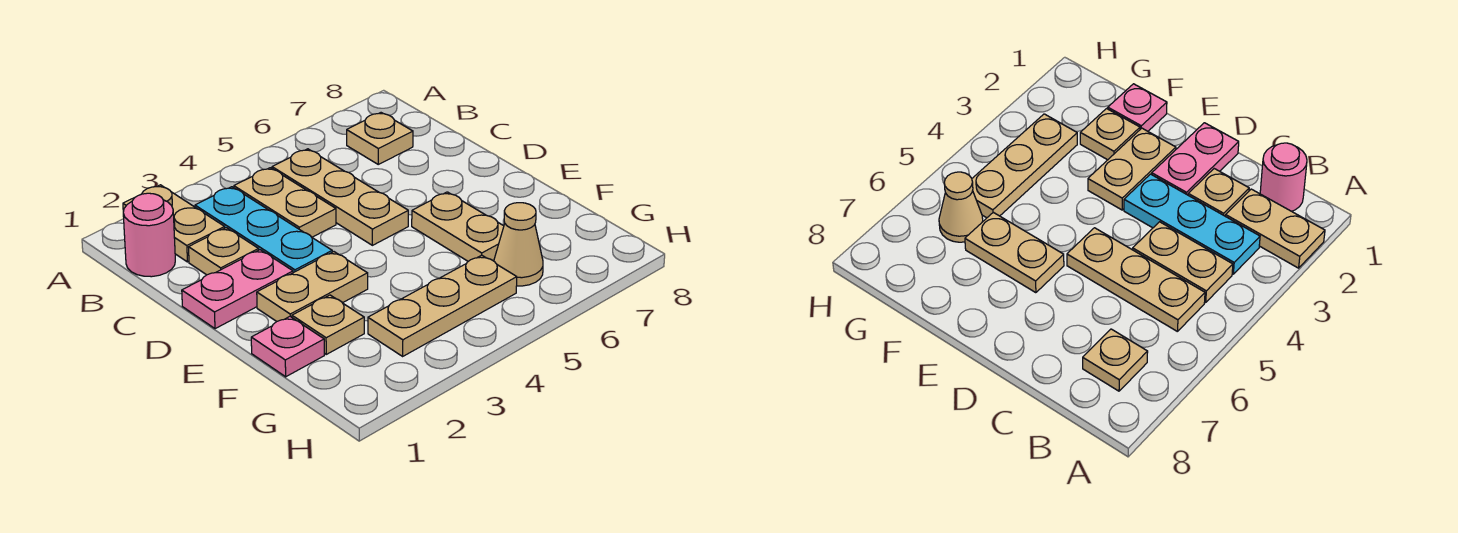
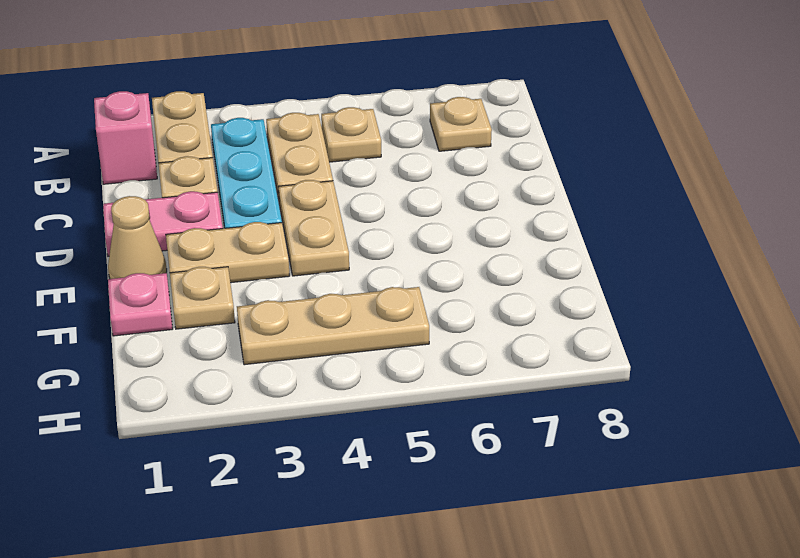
pink 1x1 round brick [123,193,175,277] -> pink 1x1 brick [94,91,157,184]
tan 1x3 plate [272,149,408,245] -> tan 1x1 plate [321,107,381,162]
tan 1x2 plate [412,192,504,261] -> tan 1x2 plate moved to [278,180,349,276]
tan 1x1 cone [494,203,543,286] -> tan 1x1 cone moved to [108,196,167,279]

